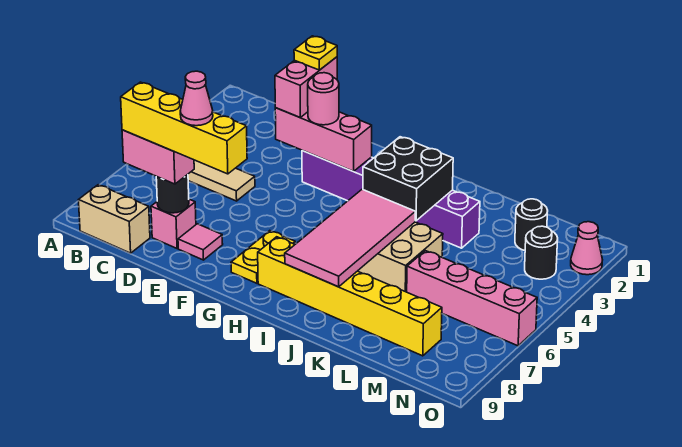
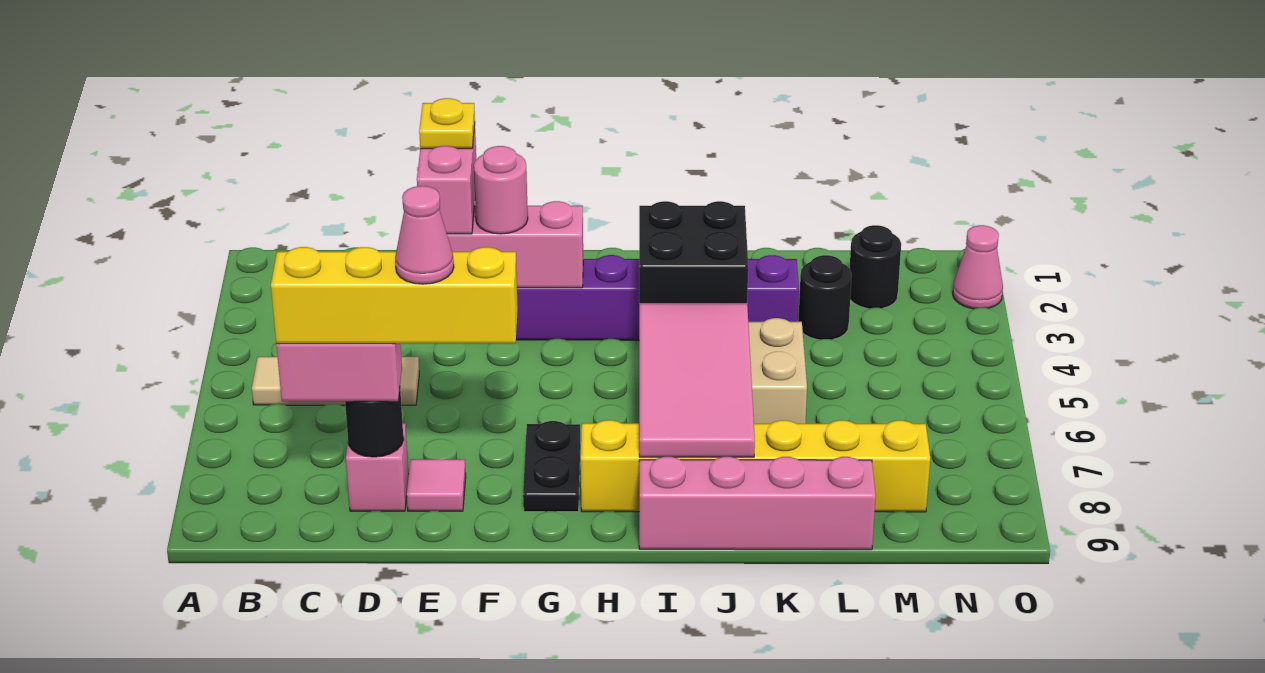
tan 1x2 brick [79,185,150,253] -> none
yellow 1x2 plate [231,231,295,283] -> black 1x2 plate [523,421,581,512]
pink 1x4 brick [407,251,537,346] -> pink 1x4 brick moved to [639,457,876,550]
black 1x1 round brick [525,226,558,279] -> black 1x1 round brick moved to [798,255,852,340]

